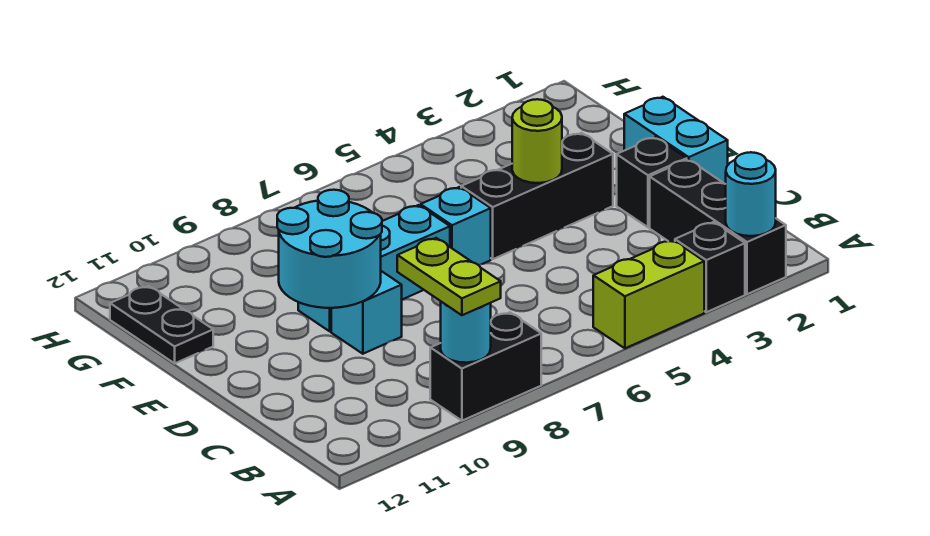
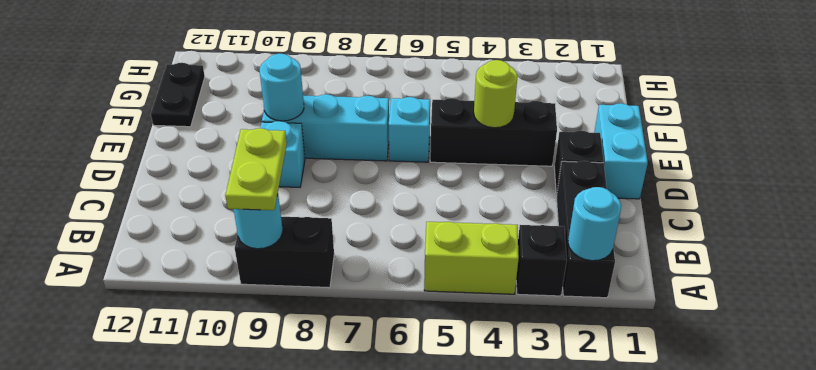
cyan 2x2 round brick [277,190,382,308] -> cyan 1x1 round brick [260,54,304,121]

